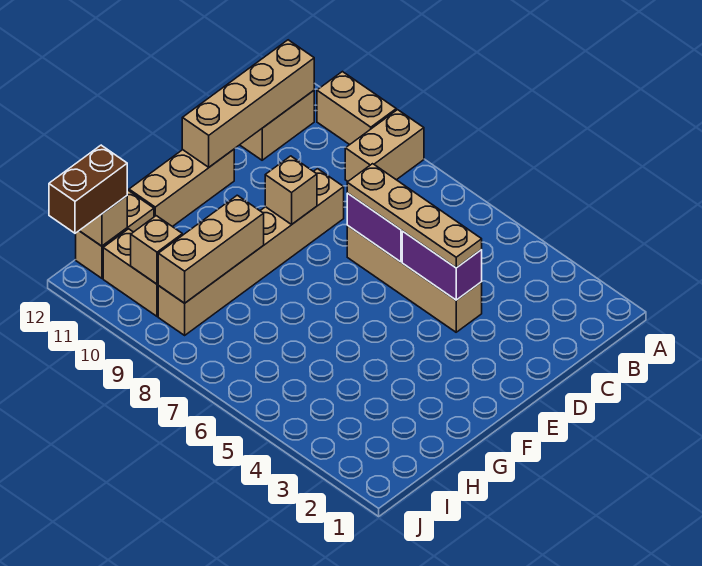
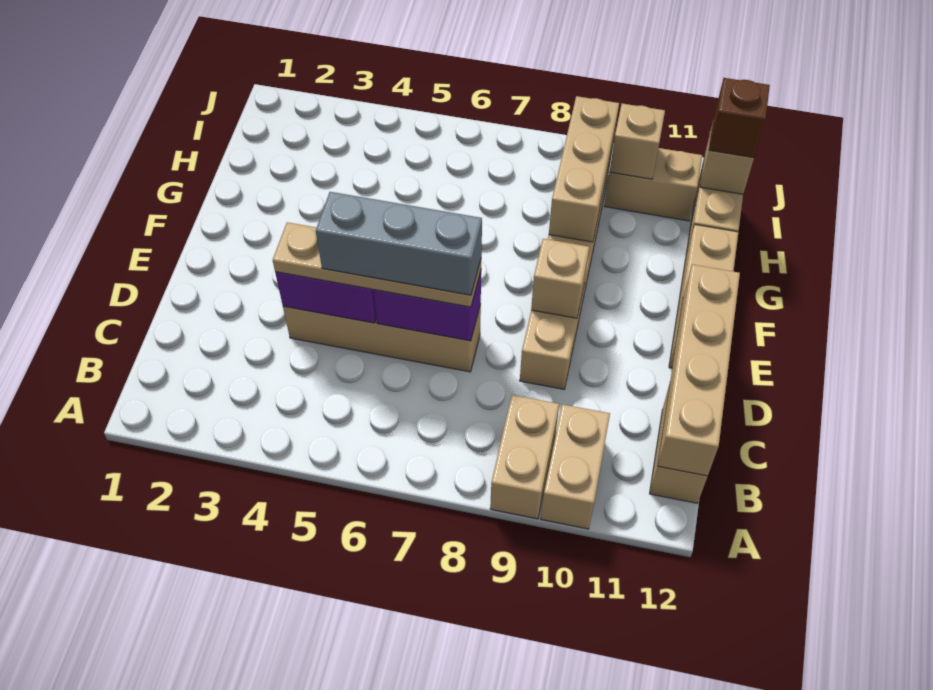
tan 1x2 brick [317,72,396,145] -> tan 1x2 brick turned to [541,404,610,529]
none -> grey 1x3 brick [316,192,482,295]
brown 1x2 brick [49,145,127,233] -> brown 1x1 brick [709,78,770,158]

